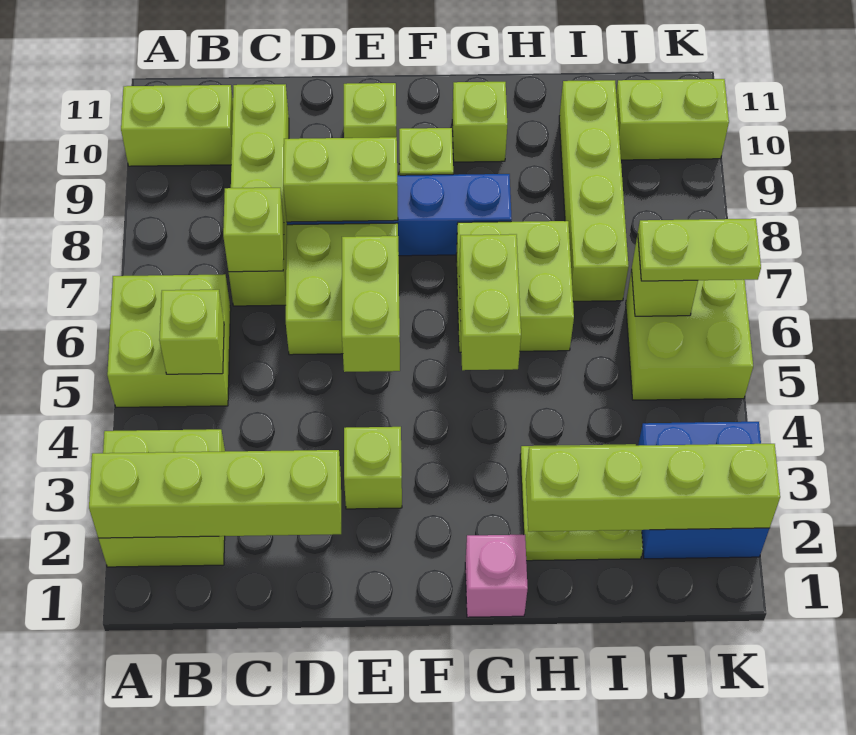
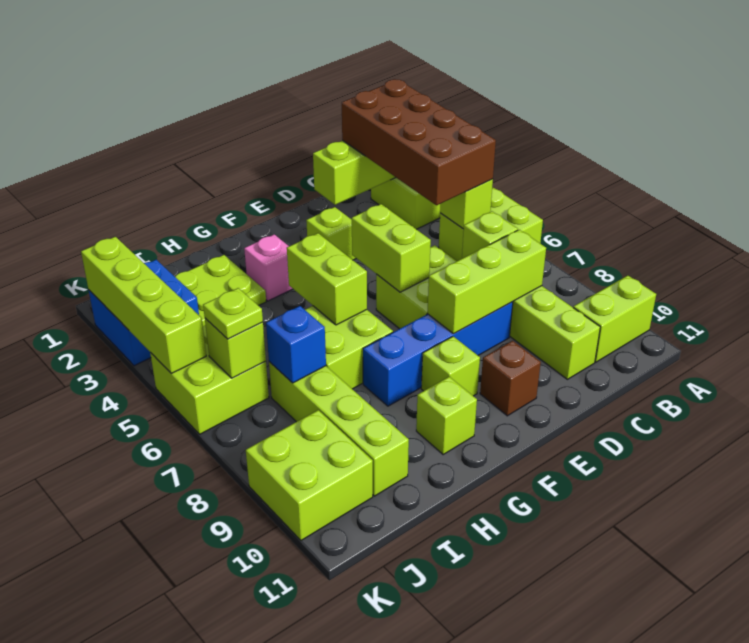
none -> brown 2x4 brick [342,79,496,205]
lime 1x2 brick [283,137,398,222] -> lime 1x3 brick [428,230,546,334]
lime 1x1 brick [344,83,397,138] -> brown 1x1 brick [480,341,541,416]
pink 1x1 brick [465,535,528,617] -> pink 1x1 brick moved to [244,234,293,301]
lime 1x4 brick [526,444,780,532] -> lime 1x4 brick turned to [81,237,206,373]
none -> blue 1x1 brick [266,306,326,383]
lime 1x2 plate [638,219,761,281] -> lime 1x1 plate [203,288,263,339]
lime 1x2 brick [616,79,729,160] -> lime 2x2 brick [246,410,373,540]

